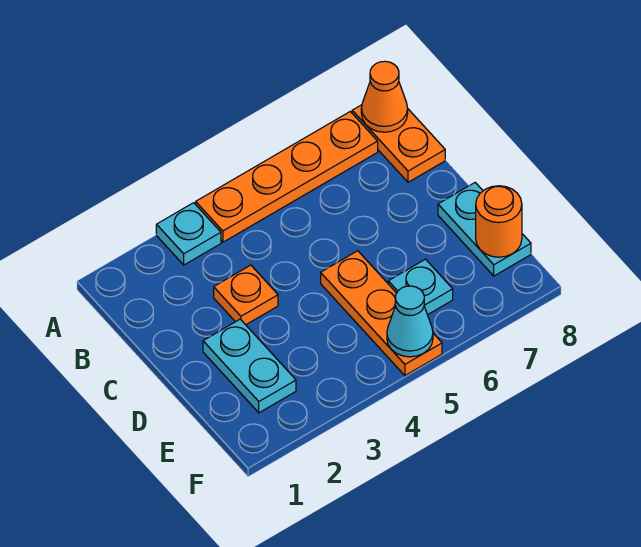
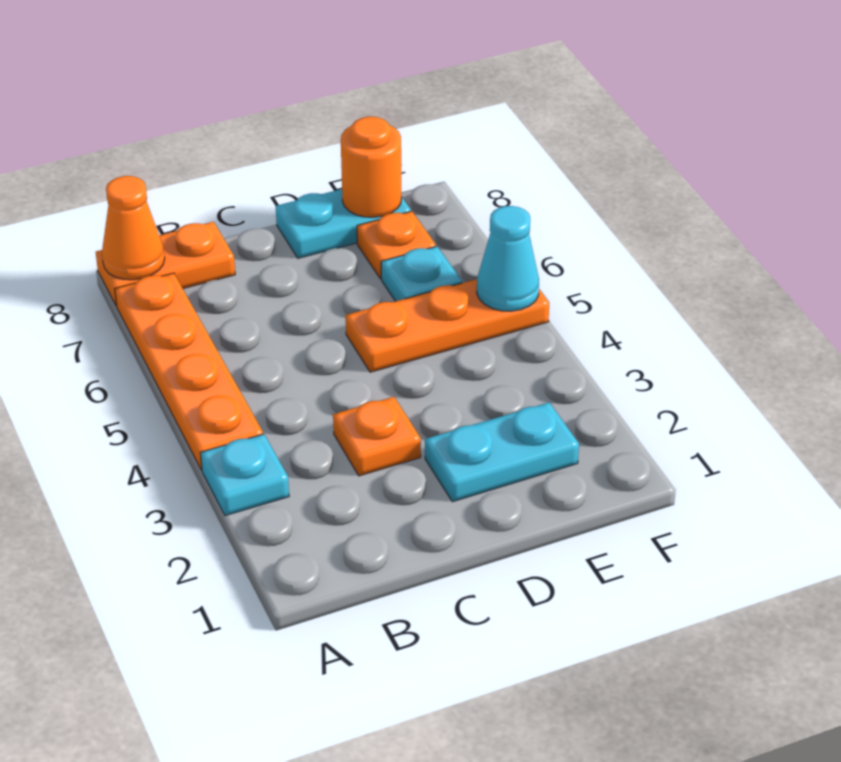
none -> orange 1x1 plate [357,211,436,279]

